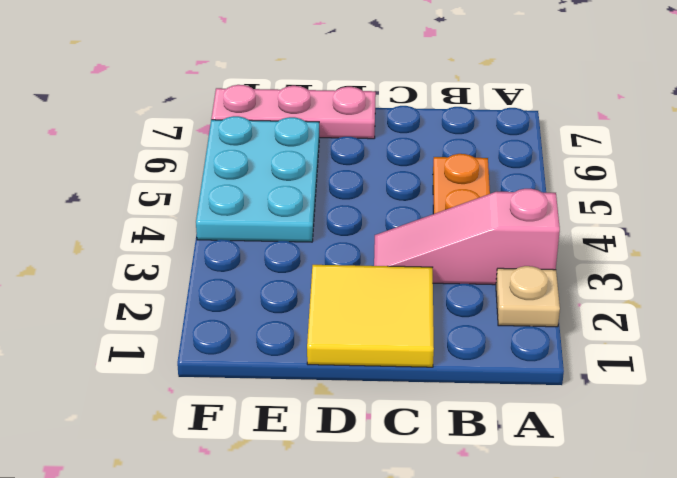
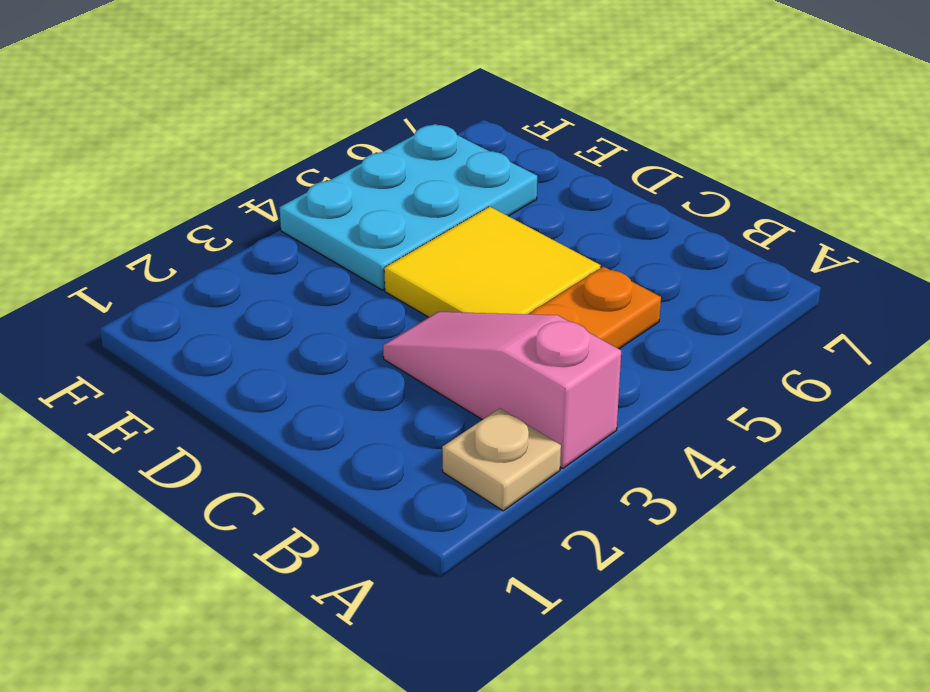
yellow 2x2 tile [307,265,434,367] -> yellow 2x2 tile moved to [384,206,601,317]
pink 1x3 plate [211,85,376,139] -> none

